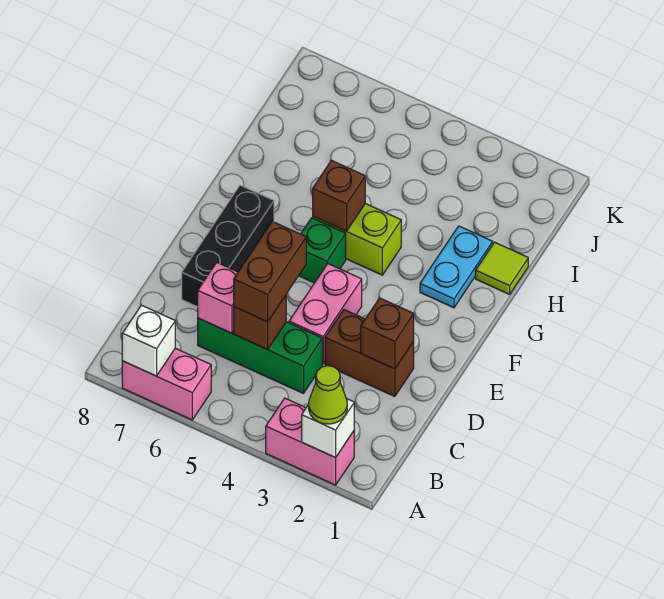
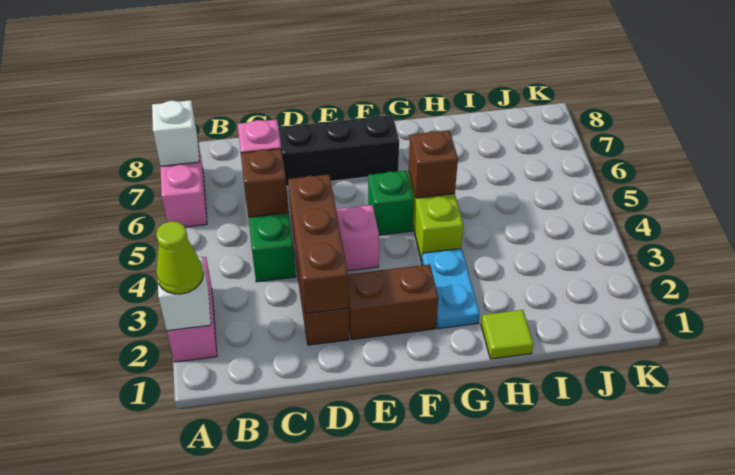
brown 1x2 brick [234,221,306,322] -> brown 1x2 brick moved to [348,264,438,340]
brown 1x1 brick [361,298,414,369] -> brown 1x3 brick [288,174,349,314]
cyan 1x2 plate [420,226,493,308] -> cyan 1x2 plate turned to [422,249,480,329]

